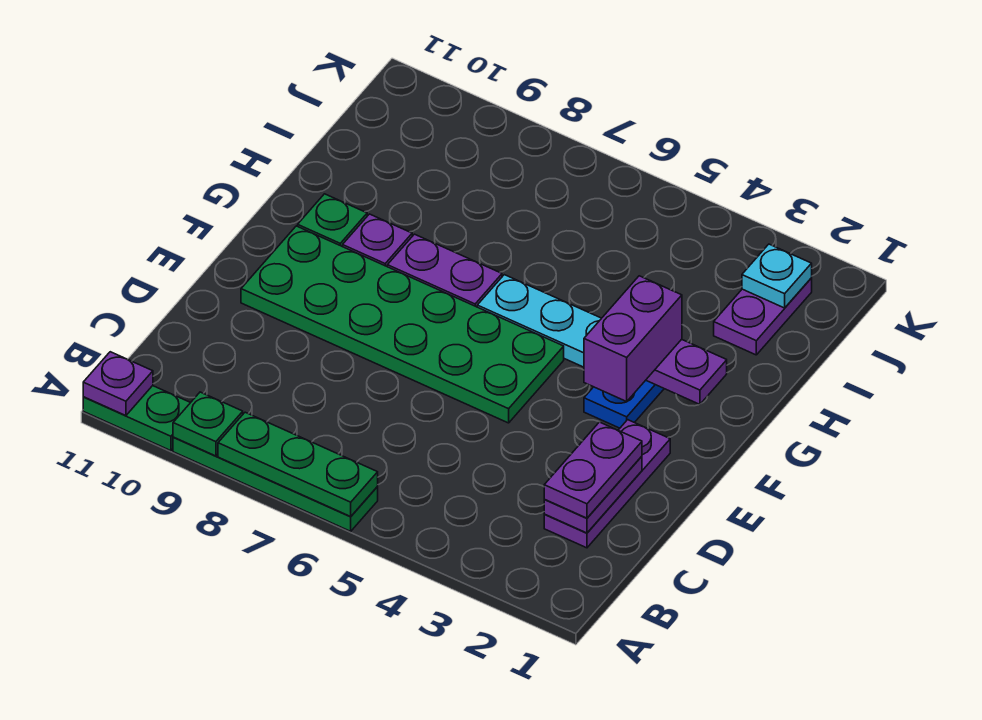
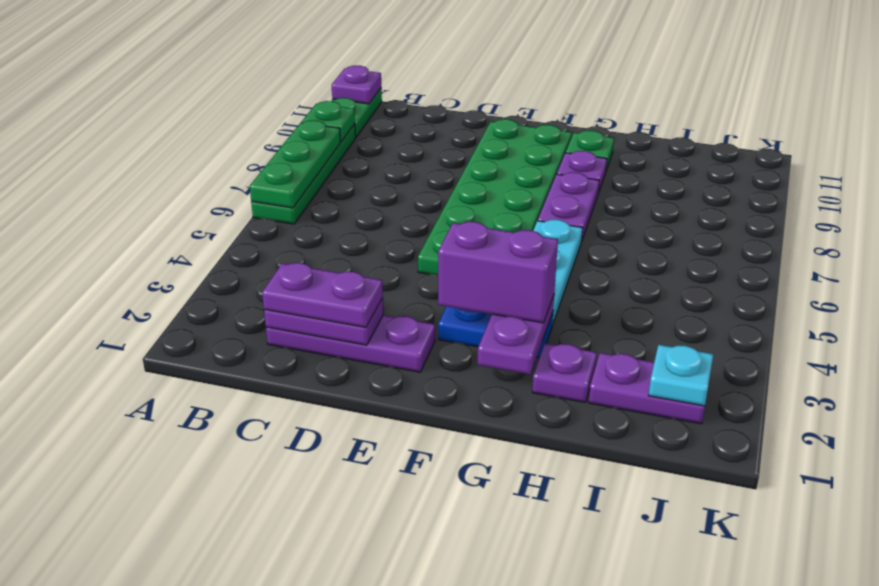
none -> purple 1x1 plate [532,343,597,402]

